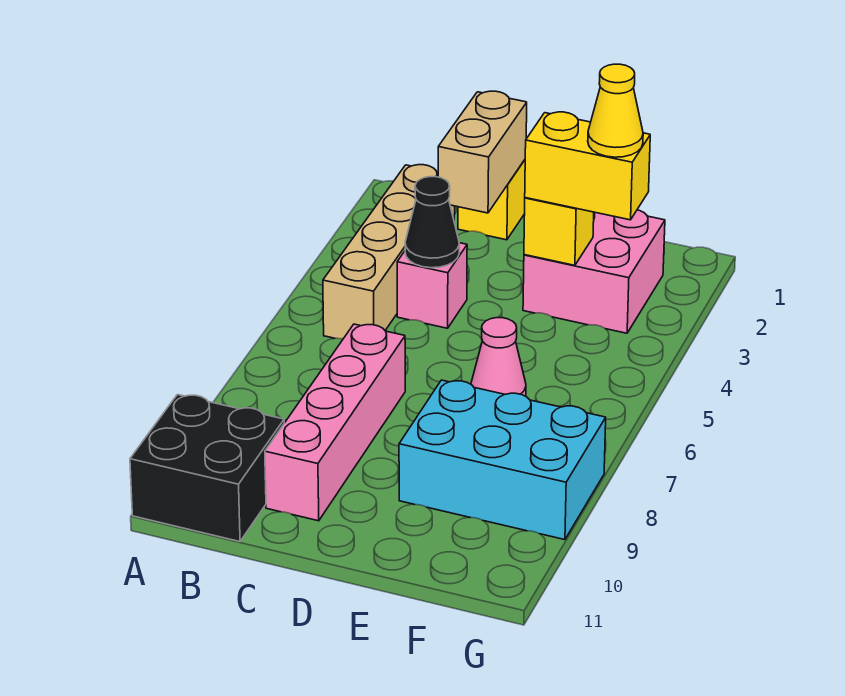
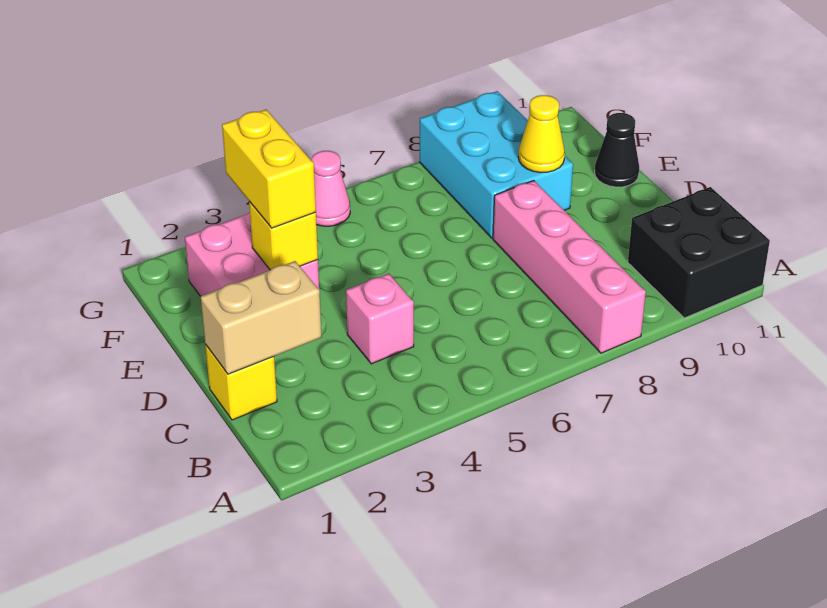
tan 1x4 brick [323,165,455,339] -> none
black 1x1 cone [405,177,459,268] -> black 1x1 cone moved to [595,113,639,187]
pink 1x4 brick [265,324,405,521] -> pink 1x4 brick turned to [493,181,646,353]
pink 1x1 cone [471,318,526,396] -> pink 1x1 cone moved to [311,151,350,226]
yellow 1x1 cone [588,64,643,157] -> yellow 1x1 cone moved to [518,95,565,173]

